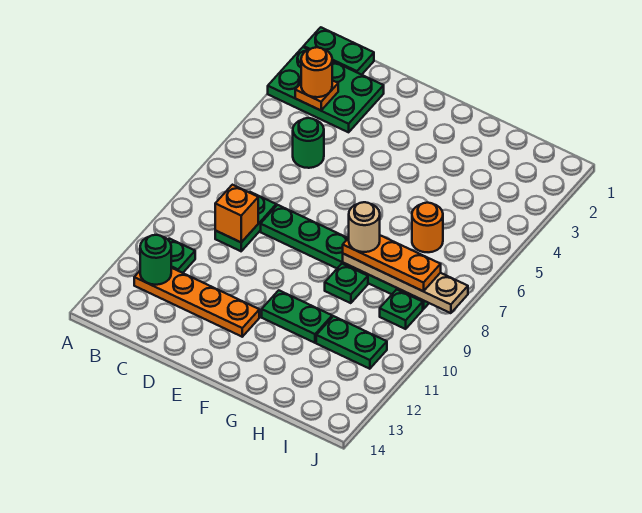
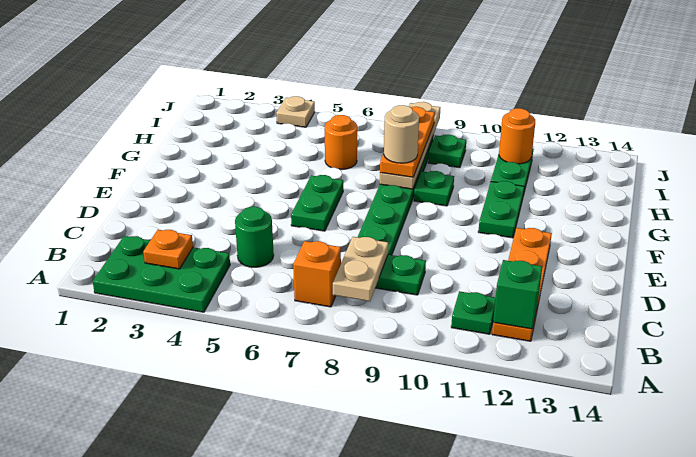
green 1x2 plate [304,27,374,75] -> green 1x2 plate moved to [291,175,343,231]
green 2x3 plate [268,47,384,132] -> green 2x3 plate turned to [93,236,230,312]
orange 1x1 round brick [301,47,332,97] -> orange 1x1 round brick moved to [499,108,535,164]
none -> tan 1x2 plate [333,237,388,301]
green 1x1 round brick [140,235,171,285] -> green 1x1 brick [493,260,542,329]
orange 1x1 brick [215,185,258,242] -> orange 1x1 brick moved to [293,241,341,307]
none -> tan 1x1 plate [276,96,315,127]

